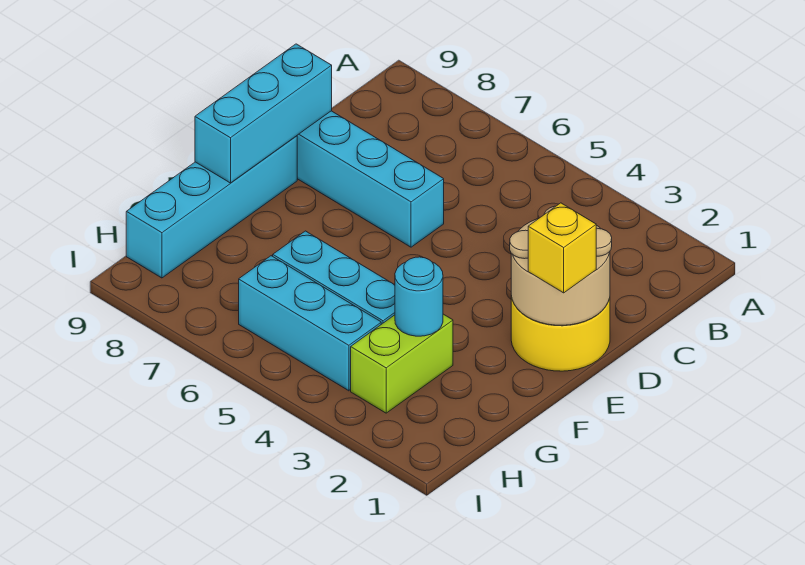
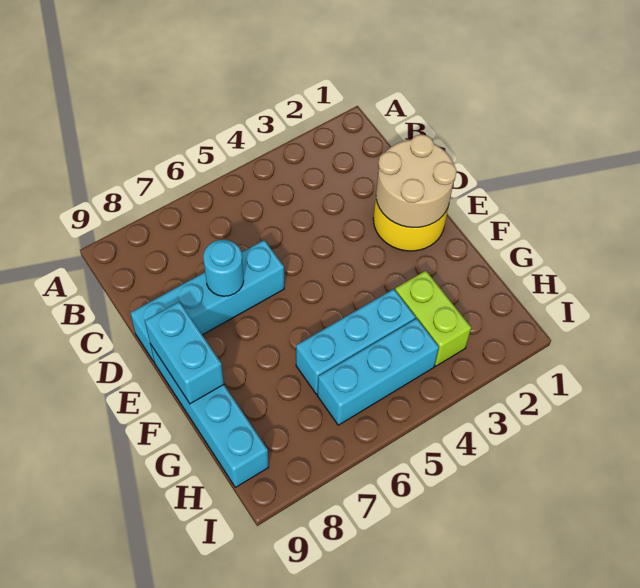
cyan 1x3 brick [195,44,332,183] -> cyan 1x2 brick [145,302,224,404]
yellow 1x1 brick [528,203,596,293] -> none
cyan 1x1 round brick [395,257,443,336] -> cyan 1x1 round brick moved to [203,240,244,296]

